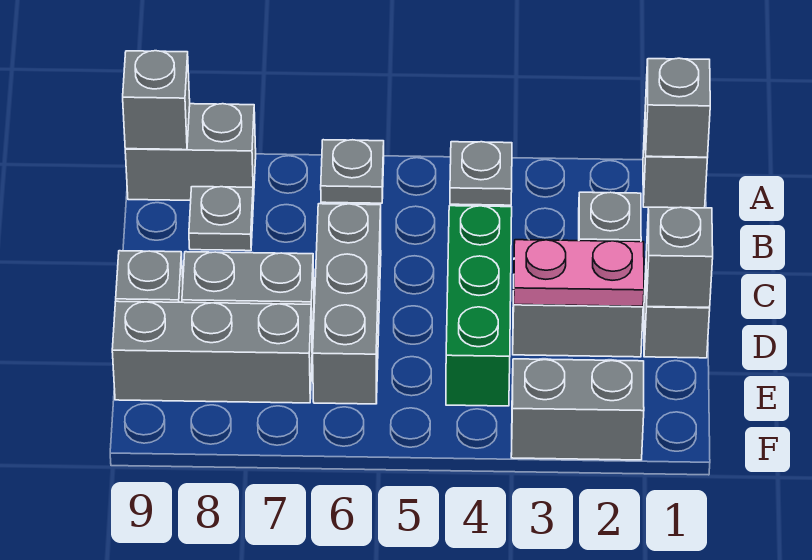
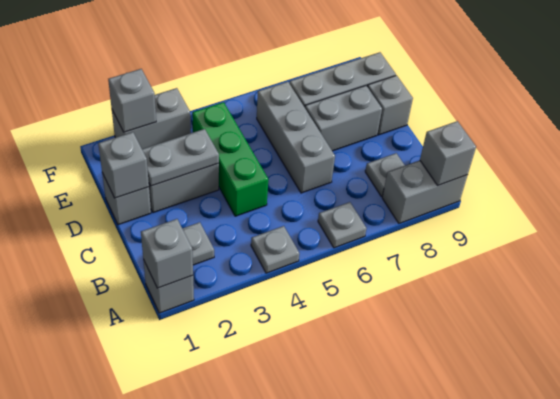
pink 1x2 plate [514,240,644,306] -> grey 1x2 plate [142,129,219,186]
none -> grey 1x1 brick [108,69,156,132]

